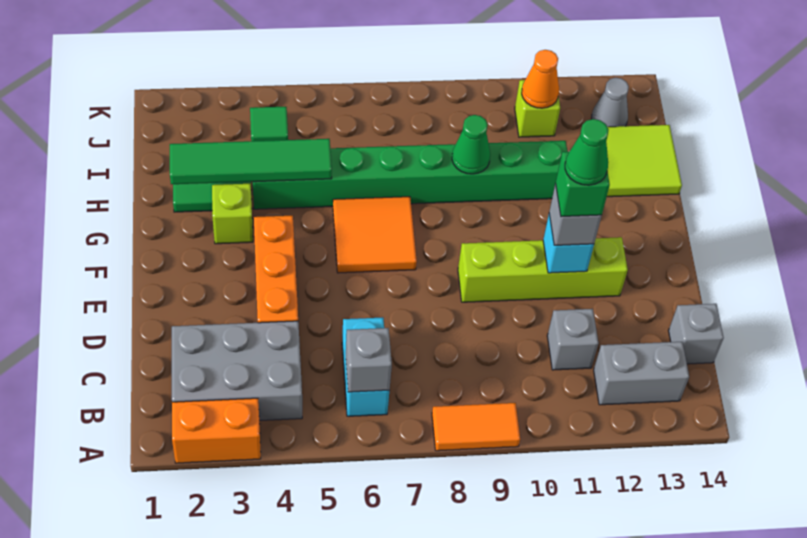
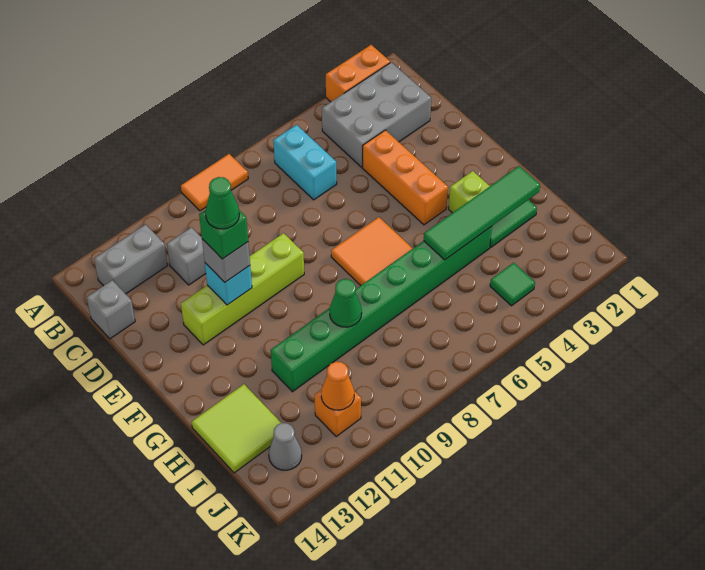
grey 1x1 brick [346,328,392,392] -> none
lime 1x1 brick [515,80,560,137] -> orange 1x1 brick [315,390,361,436]

